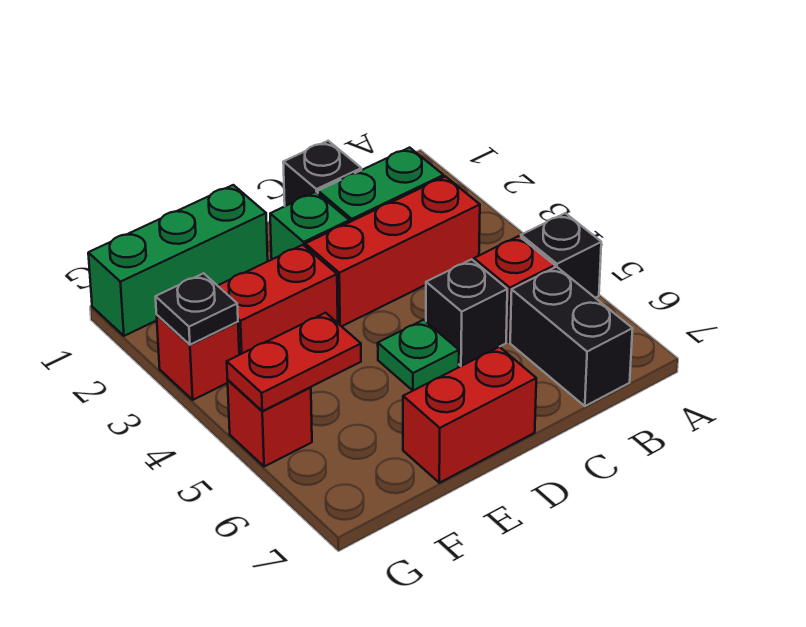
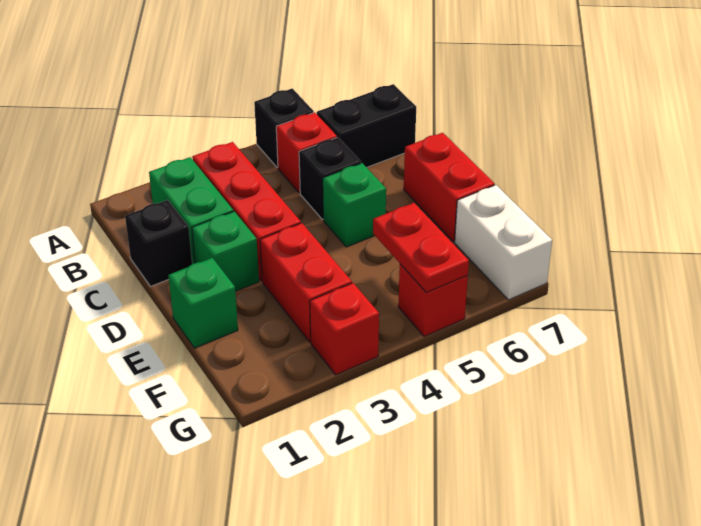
green 1x1 plate [378,320,459,391] -> green 1x1 brick [323,163,386,247]
green 1x3 brick [88,185,268,336] -> green 1x1 brick [168,258,238,348]
none -> white 1x2 brick [455,185,552,300]
black 1x1 plate [156,273,238,345] -> none

